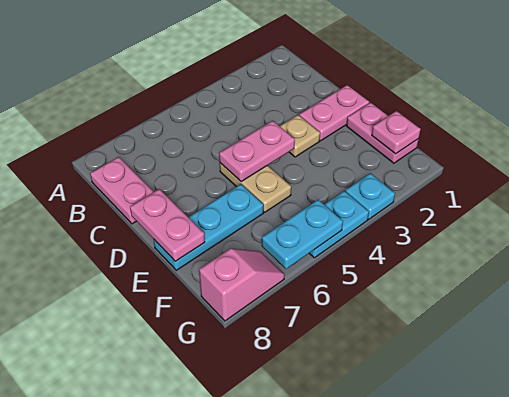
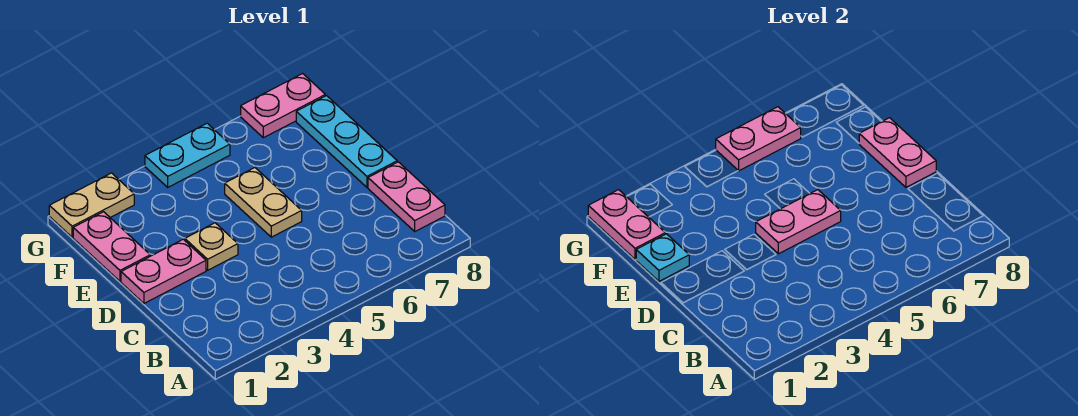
cyan 1x3 plate [154,184,263,270] -> cyan 1x3 plate turned to [296,96,397,187]
pink 1x1 plate [372,111,421,154] -> pink 1x2 plate [588,190,665,259]
none -> tan 1x2 plate [49,173,134,237]
cyan 1x1 plate [345,173,395,219] -> cyan 1x1 plate moved to [636,234,689,281]
cyan 1x2 plate [262,200,343,269] -> pink 1x2 plate [716,107,801,171]
pink 1x2 slope [199,249,284,321] -> pink 1x2 plate [241,74,325,138]

